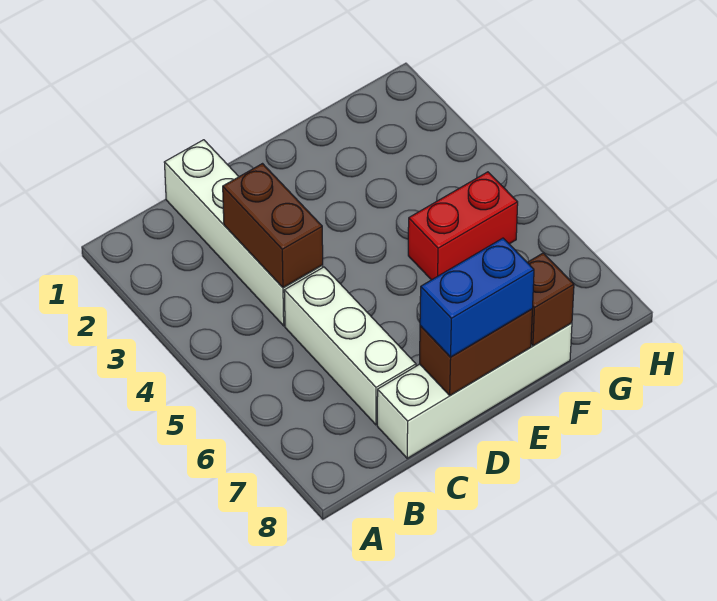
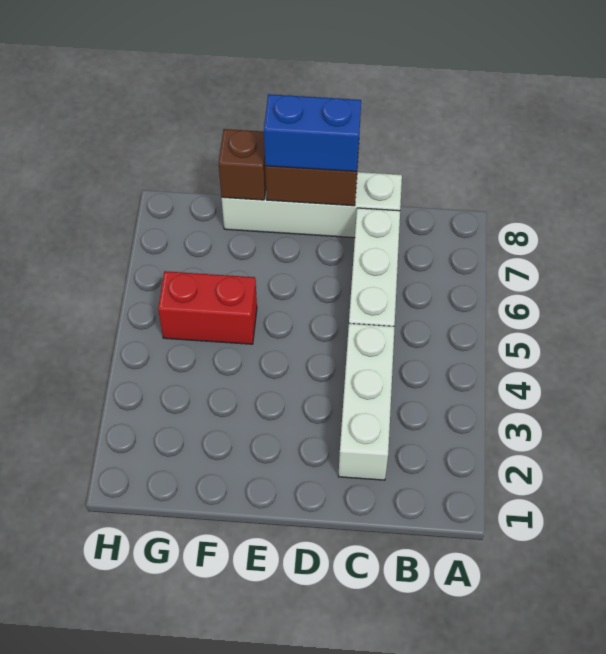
white 1x4 brick [164,140,323,326] -> white 1x3 brick [338,324,395,480]
brown 1x2 brick [223,164,323,288] -> none

